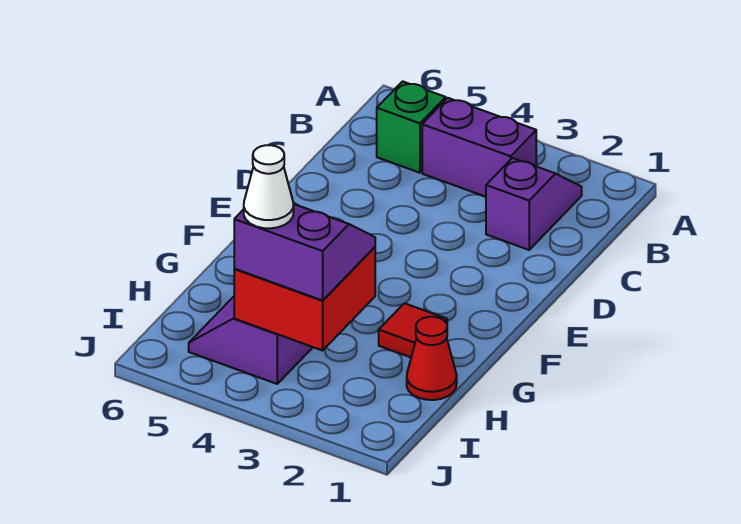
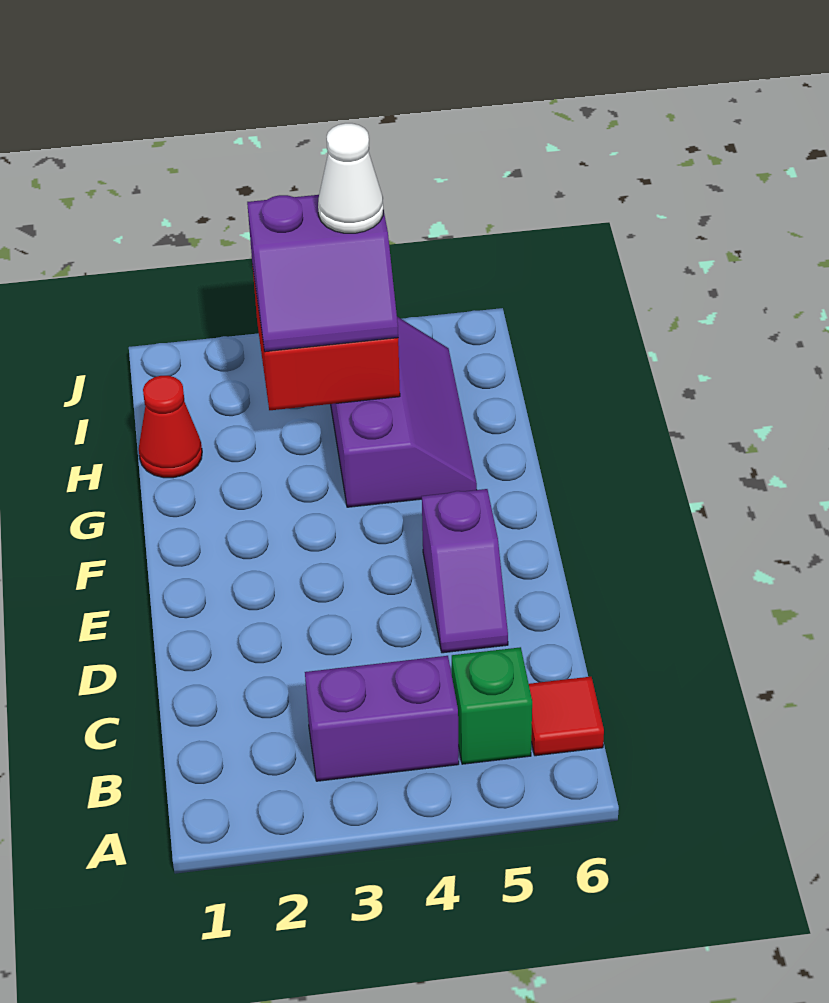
purple 1x2 slope [486,158,582,250] -> purple 1x2 slope moved to [422,489,508,653]
red 1x1 tile [379,303,447,357] -> red 1x1 tile moved to [529,677,604,756]

